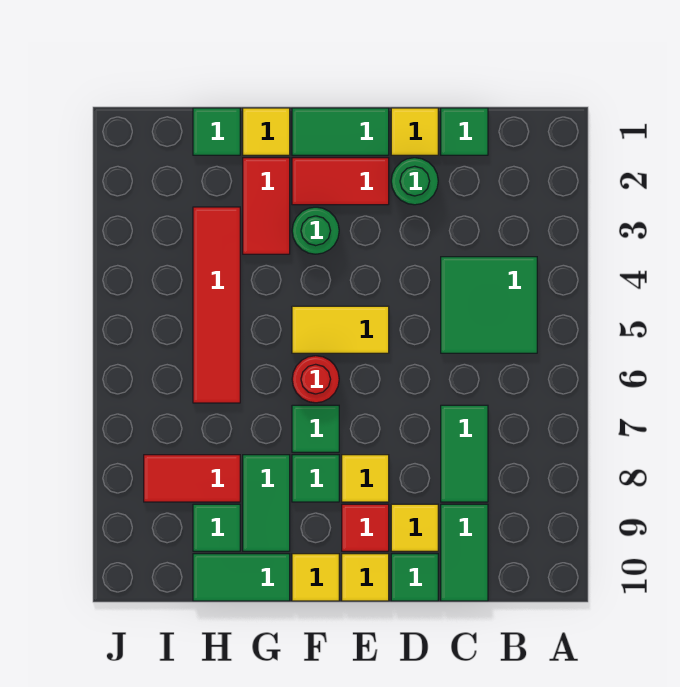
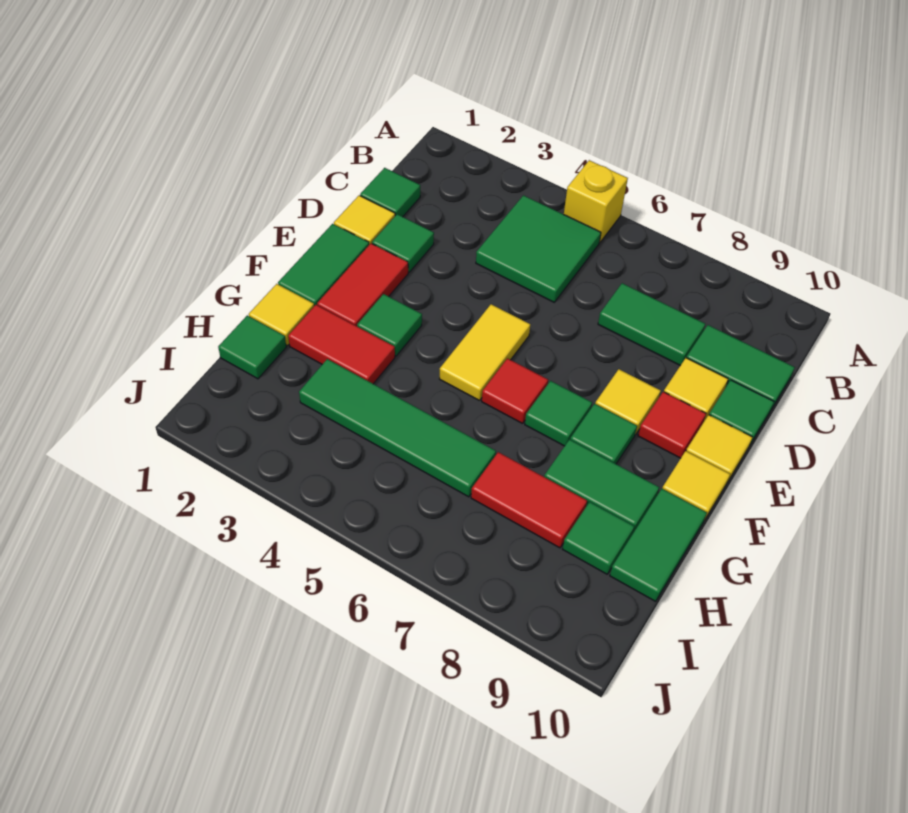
none -> yellow 1x1 brick [564,160,628,243]
green 1x1 round brick [391,158,438,205] -> green 1x1 tile [372,214,434,272]
green 1x1 round brick [292,207,339,254] -> green 1x1 tile [357,294,422,356]
red 1x1 round brick [292,356,339,403] -> red 1x1 tile [482,358,548,424]
red 1x4 tile [193,207,240,403] -> green 1x4 tile [299,359,496,497]
red 1x2 tile [144,455,240,502] -> red 1x2 tile turned to [471,452,587,548]

